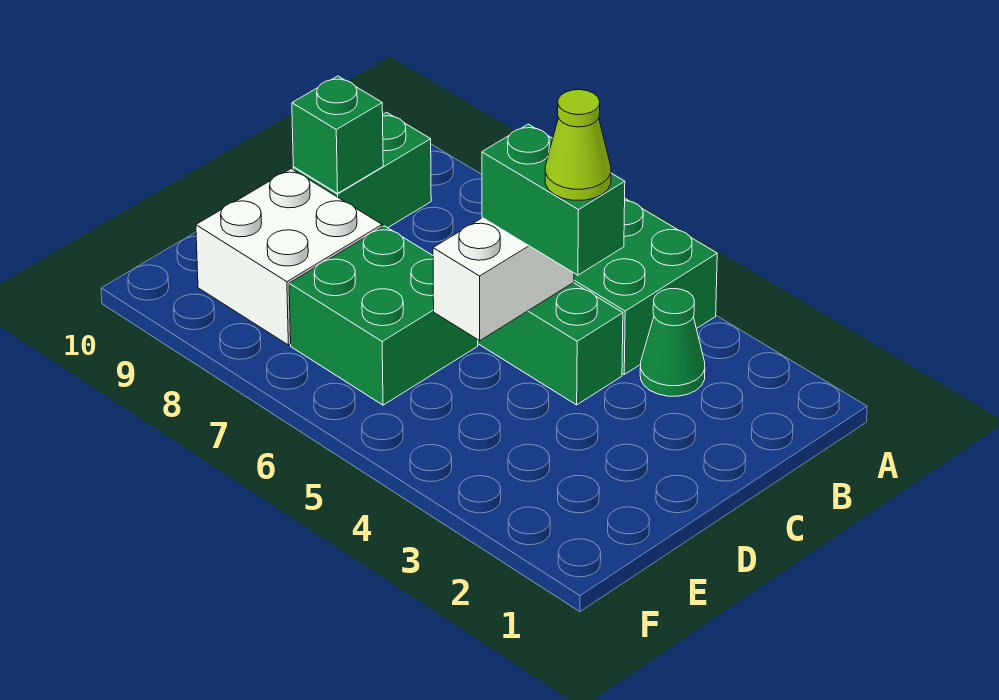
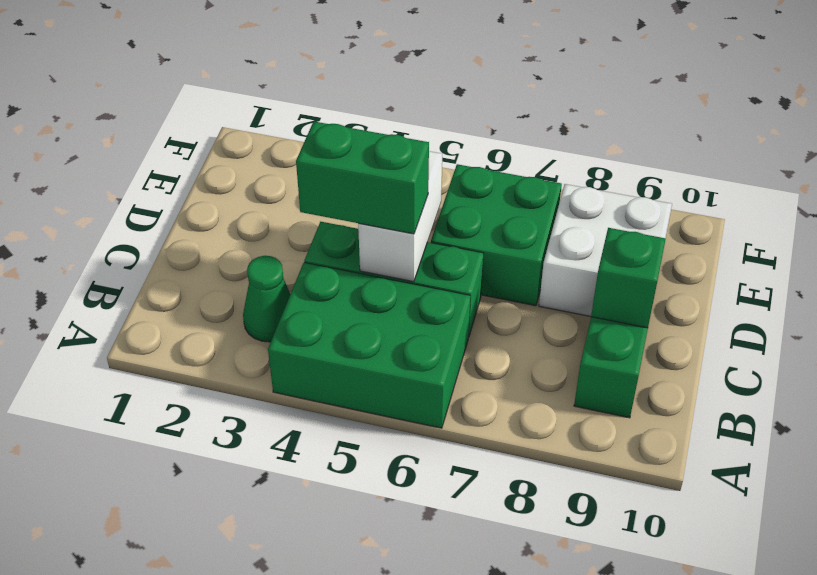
lime 1x1 cone [545,90,611,200] -> none

